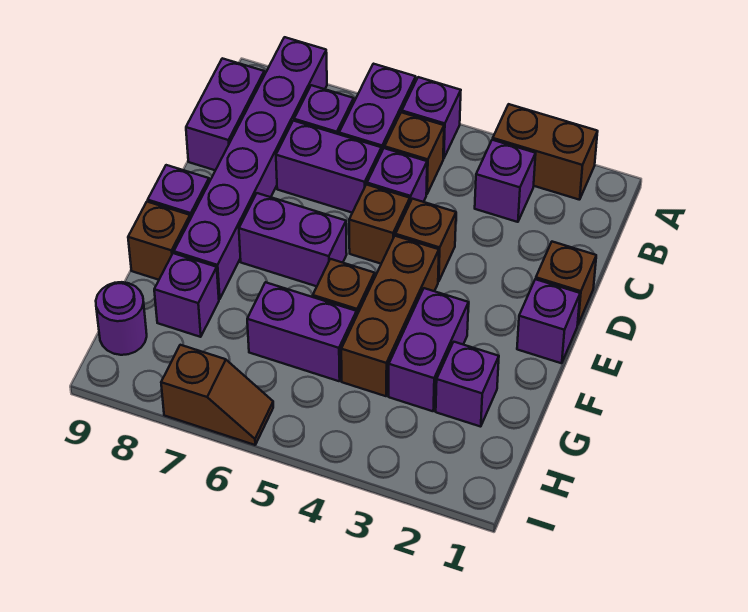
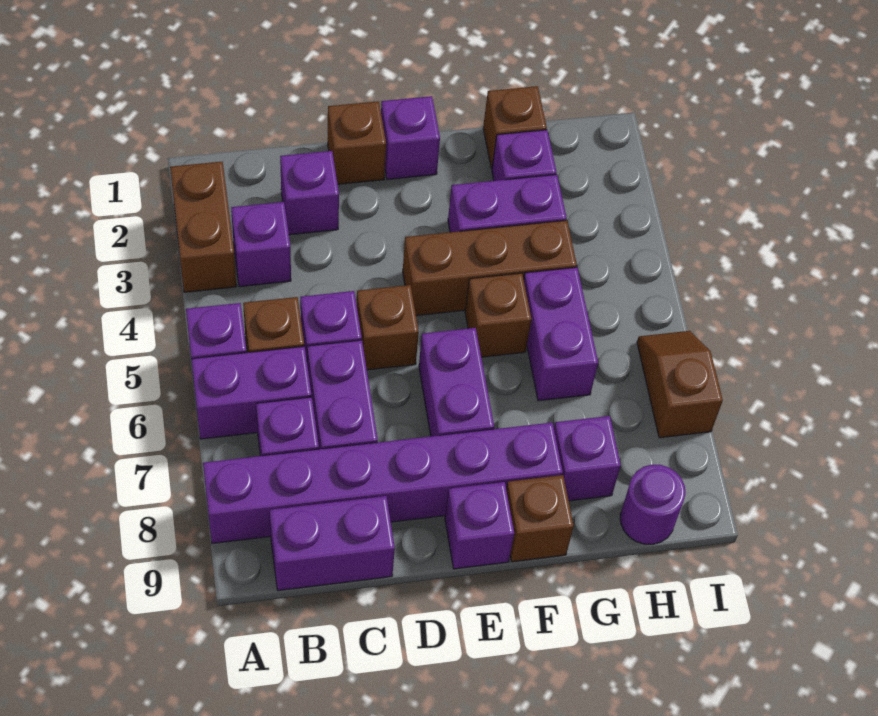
none -> purple 1x1 brick [280,151,339,235]
brown 1x1 brick [395,199,456,282] -> brown 1x1 brick moved to [483,86,547,169]

